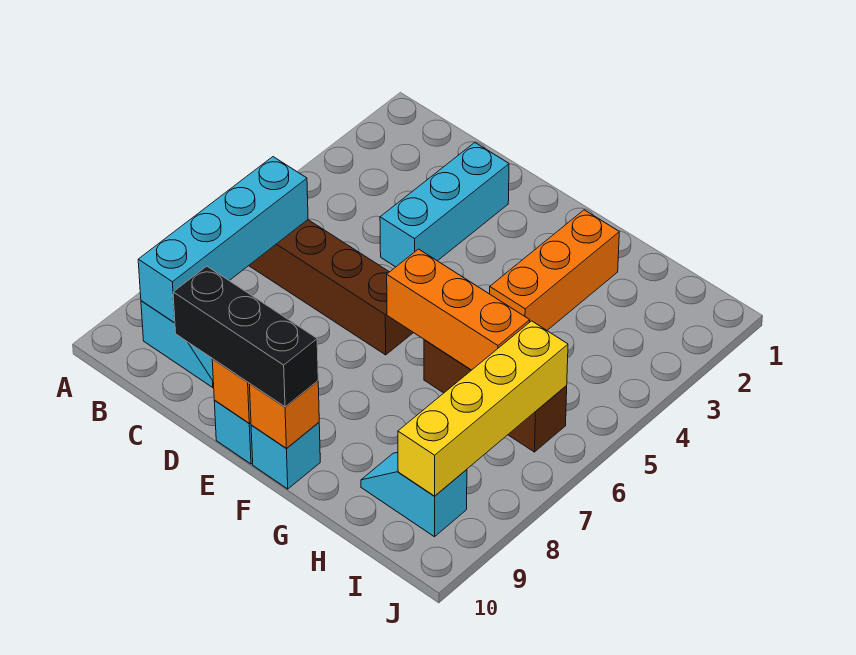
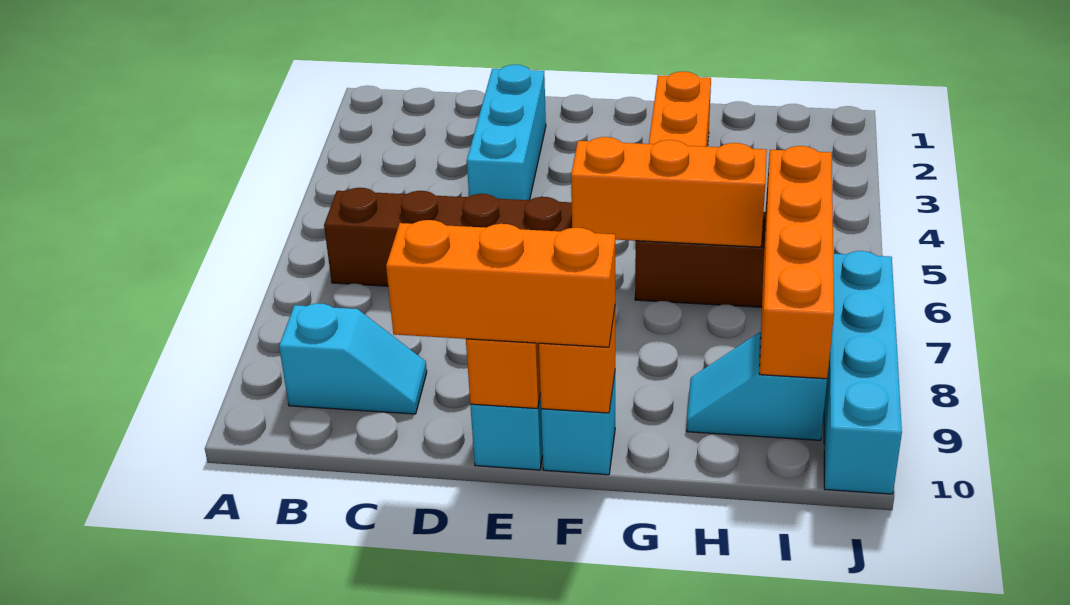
cyan 1x4 brick [138,157,308,323] -> cyan 1x4 brick moved to [824,251,902,494]
black 1x3 brick [173,266,318,407] -> orange 1x3 brick [386,220,615,347]
yellow 1x4 brick [398,321,568,496] -> orange 1x4 brick [760,146,834,379]

